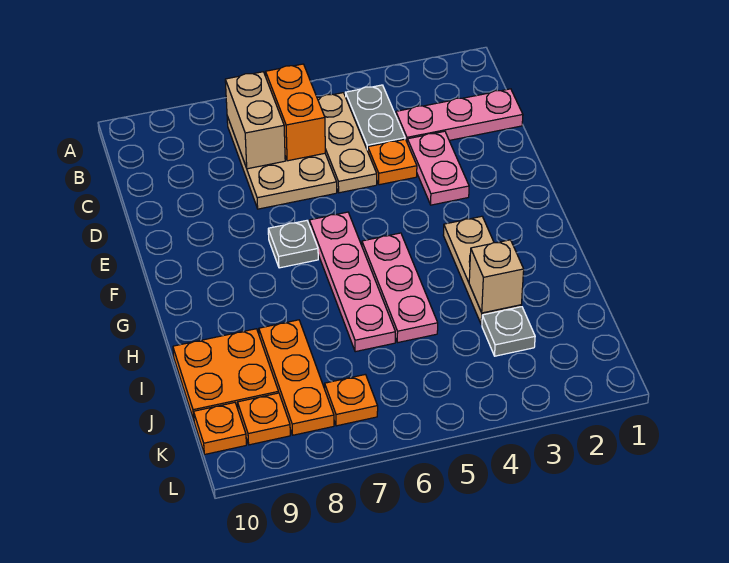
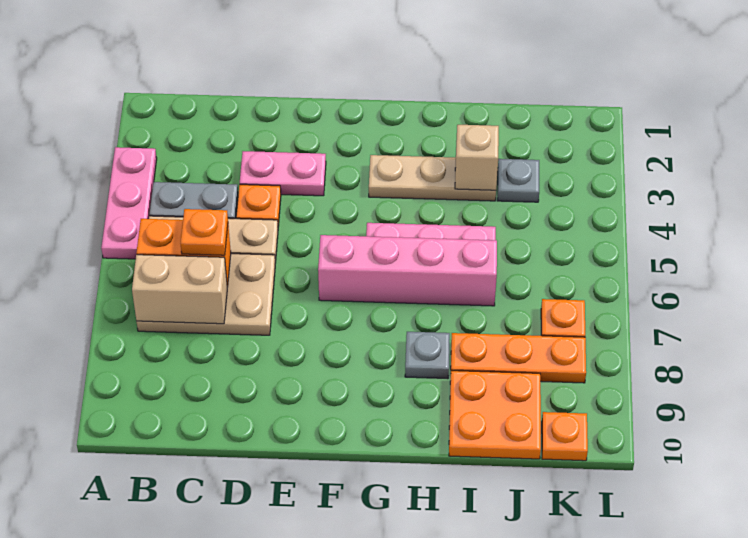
pink 1x3 plate [396,89,523,141] -> pink 1x3 plate moved to [101,147,157,259]
pink 1x4 plate [309,212,395,352] -> pink 1x4 brick [318,235,497,306]
grey 1x1 plate [268,221,318,268] -> grey 1x1 plate moved to [405,332,450,379]
orange 1x1 plate [238,393,290,445] -> orange 1x1 plate moved to [181,209,228,255]

